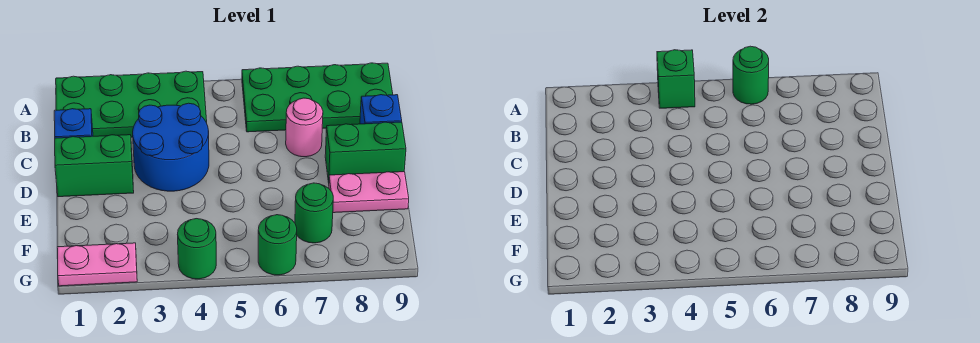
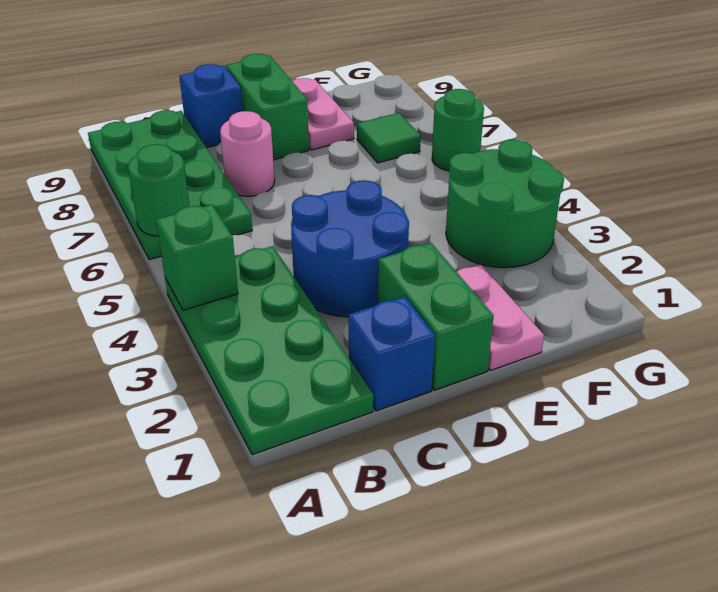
green 1x1 round brick [295,183,333,243] -> green 1x1 tile [357,113,421,163]
pink 1x2 plate [57,243,137,286] -> pink 1x2 plate moved to [457,265,544,371]
green 1x1 round brick [177,219,216,279] -> green 2x2 round brick [446,139,564,268]

